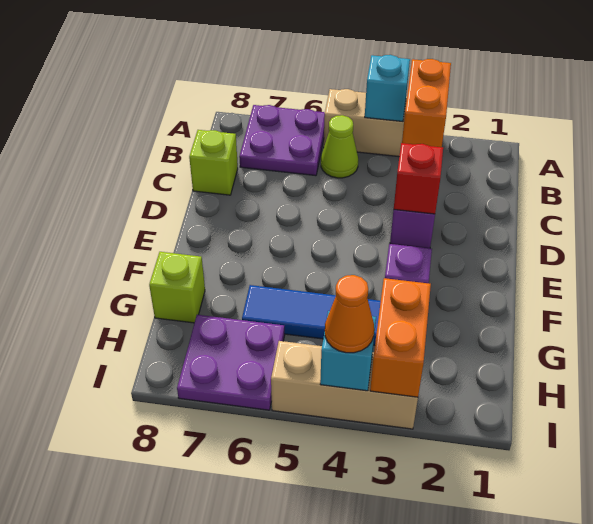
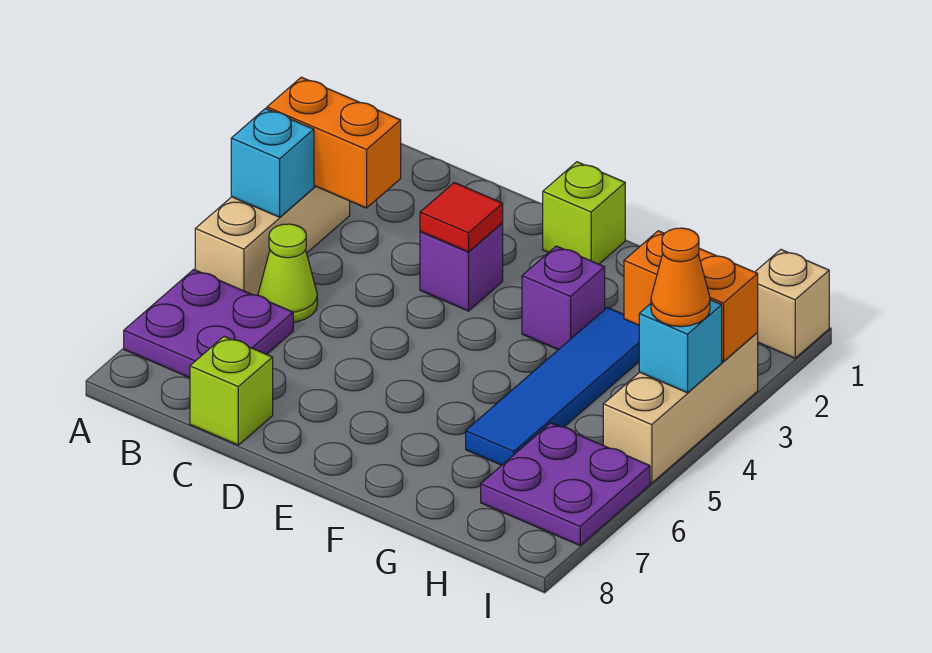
red 1x1 brick [394,143,443,214] -> red 1x1 tile [420,183,503,252]
lime 1x1 brick [149,252,205,323] -> lime 1x1 brick moved to [543,162,625,264]
none -> tan 1x1 brick [755,250,829,358]

